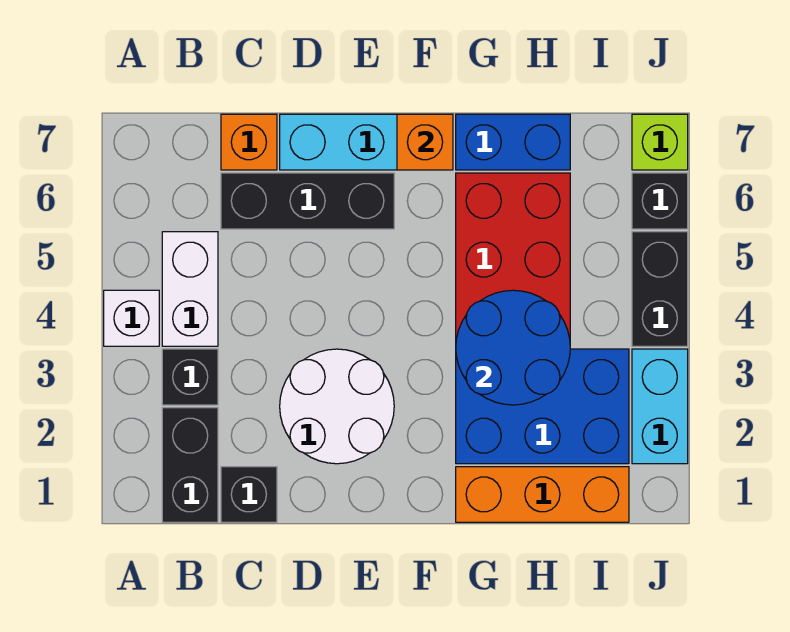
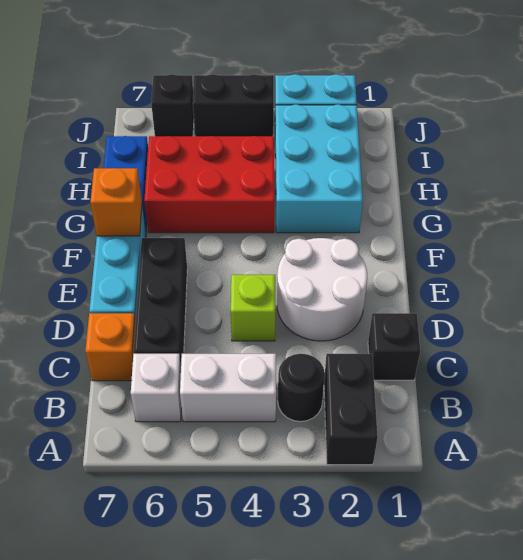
white 1x1 brick [104,290,159,346] -> white 1x1 brick moved to [131,354,181,422]
black 1x2 brick [162,408,218,522] -> black 1x2 brick turned to [324,354,378,465]
black 1x1 brick [162,349,218,405] -> black 1x1 round brick [278,354,325,422]
orange 1x3 brick [456,467,629,522] -> none
blue 2x3 brick [456,349,629,464] -> cyan 2x3 brick [275,104,363,233]
blue 2x2 round brick [456,290,570,405] -> none
lime 1x1 brick [632,114,688,170] -> lime 1x1 brick moved to [231,275,276,341]

